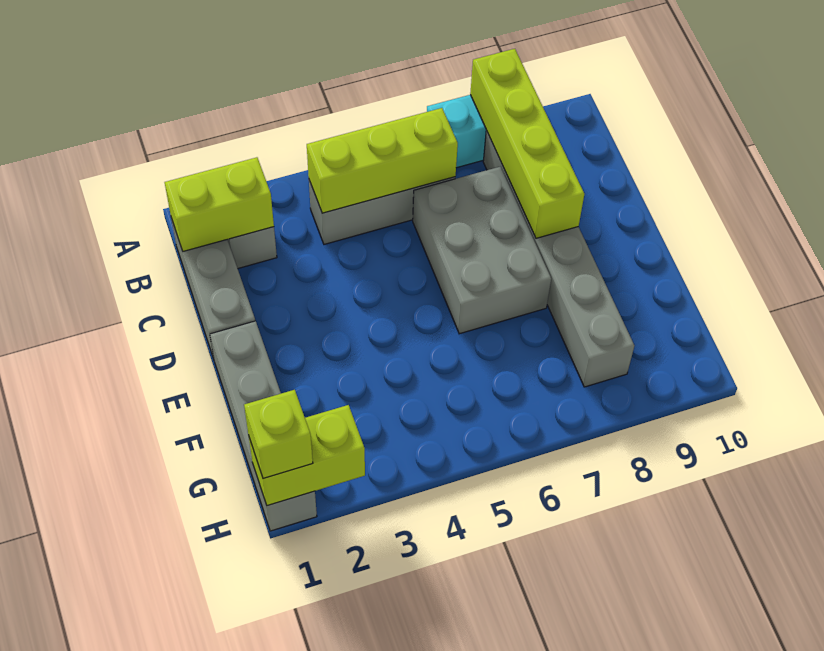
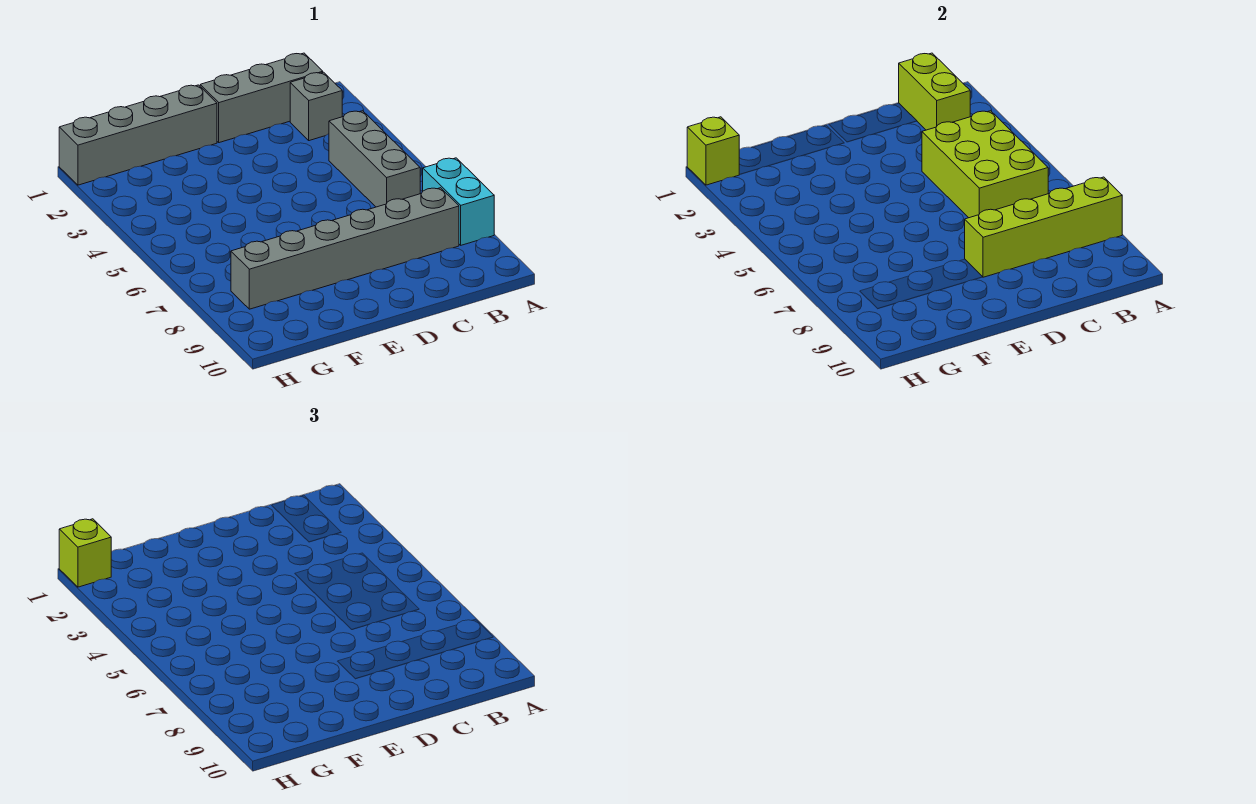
lime 1x3 brick [307,108,458,213] -> lime 2x3 brick [922,111,1048,218]
grey 2x3 brick [413,167,551,334] -> none
lime 1x2 brick [249,405,365,506] -> lime 1x1 brick [687,117,740,185]

